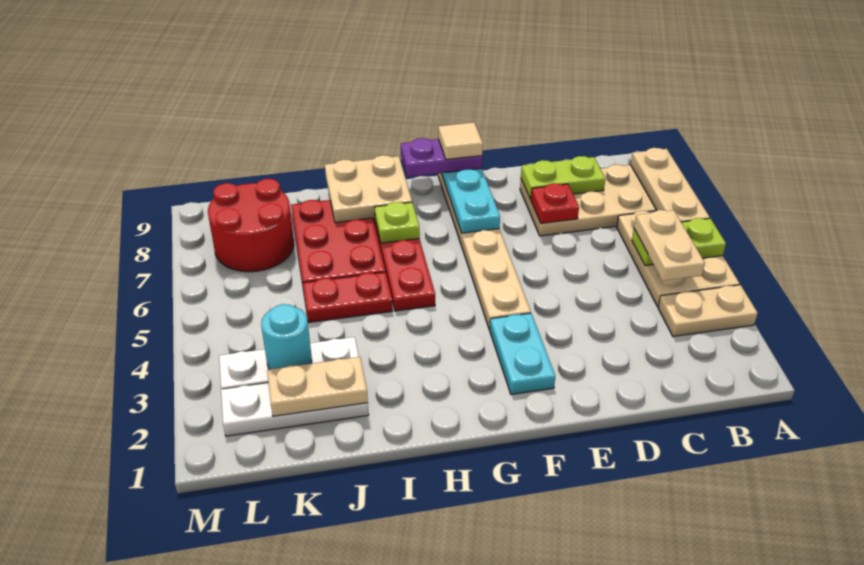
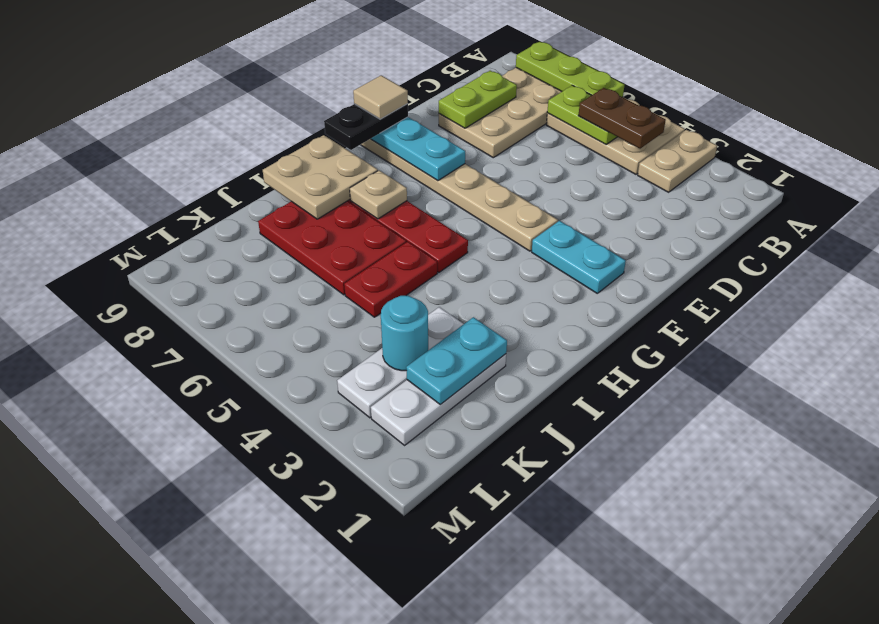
lime 1x2 plate [632,218,726,266] -> lime 1x2 plate turned to [547,85,617,144]
tan 1x3 plate [631,148,710,222] -> lime 1x3 plate [516,42,624,97]
tan 1x2 plate [634,210,705,281] -> brown 1x2 plate [578,88,666,149]
red 1x1 plate [531,183,579,223] -> none
purple 1x2 plate [401,138,482,177] -> black 1x2 plate [324,104,408,150]
lime 1x1 plate [374,202,420,243] -> tan 1x1 plate [350,170,407,219]
tan 1x2 plate [267,357,368,416] -> cyan 1x2 plate [406,317,507,405]
red 2x2 round brick [208,179,294,272] -> none

